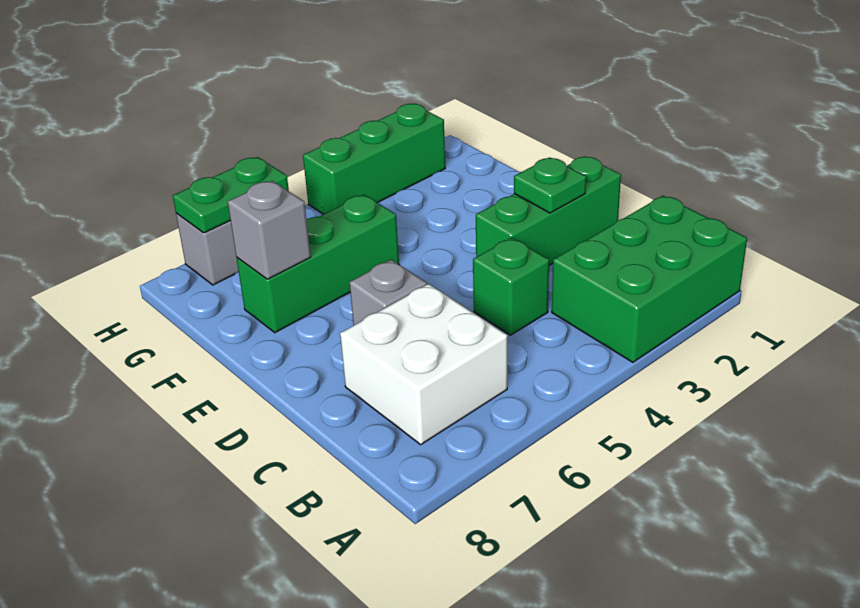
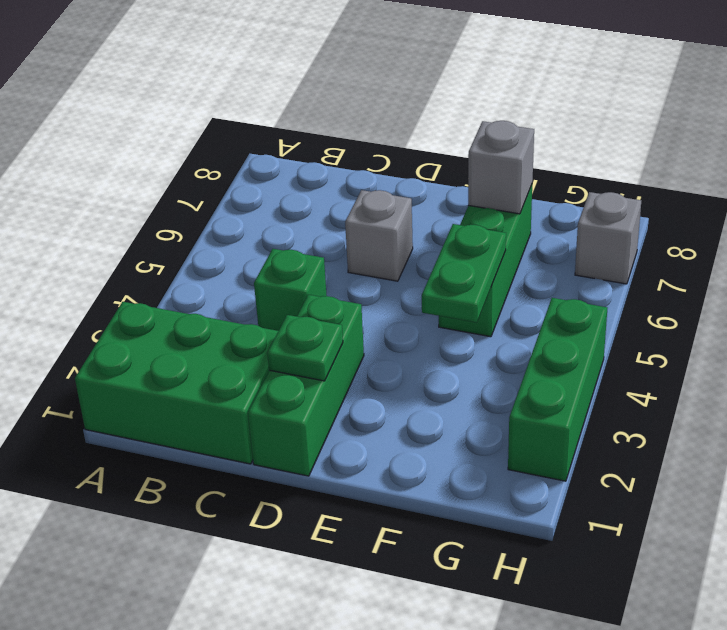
green 2x3 brick [552,196,747,362] -> green 2x3 brick turned to [75,302,278,464]
white 2x2 brick [340,284,507,445] -> none
green 1x2 plate [173,157,289,233] -> green 1x2 plate moved to [422,224,506,323]

